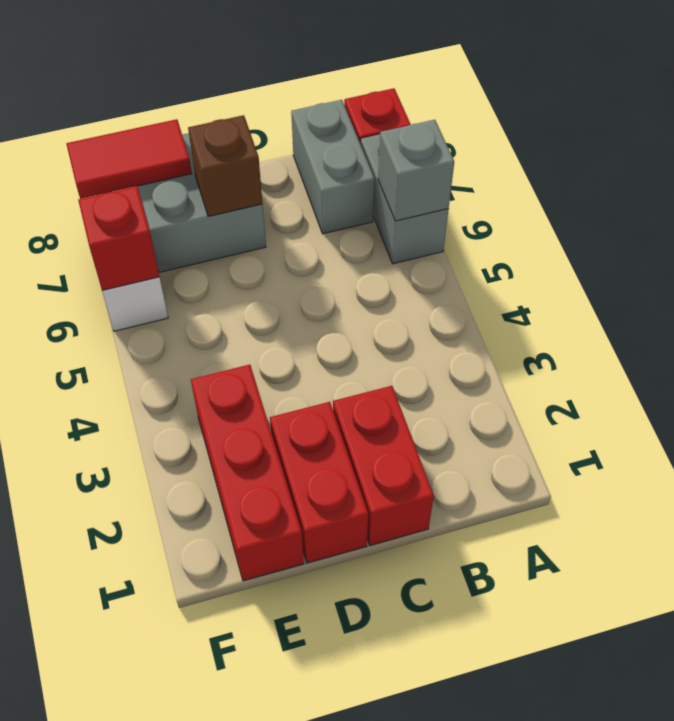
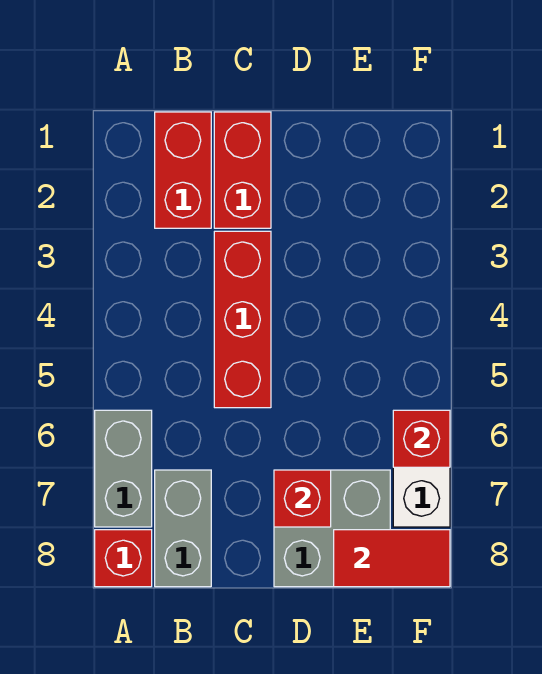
grey 1x1 brick [378,120,454,221] -> none
red 1x2 brick [270,402,368,563] -> red 1x2 brick moved to [155,112,211,228]
brown 1x1 brick [188,115,262,216] -> red 1x1 brick [274,470,331,527]
red 1x3 brick [191,365,304,581] -> red 1x3 brick moved to [214,231,271,408]

